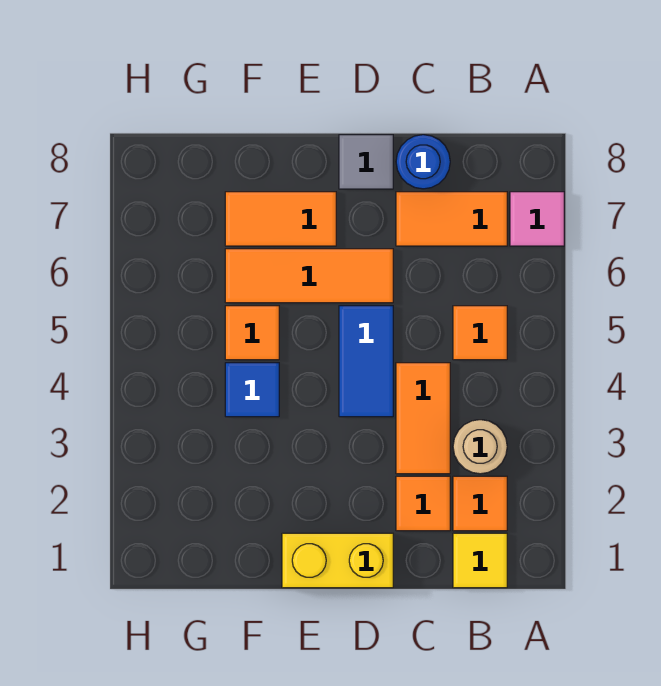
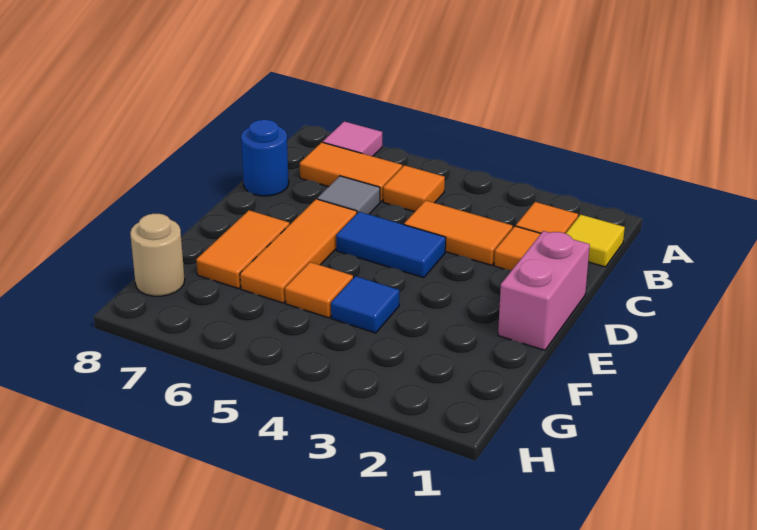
tan 1x1 round brick [453,420,507,474] -> tan 1x1 round brick moved to [130,214,185,296]
orange 1x2 tile [396,192,507,246] -> orange 1x2 tile turned to [300,142,402,202]
yellow 1x2 brick [282,533,393,588] -> pink 1x2 brick [498,231,590,350]
grey 1x1 tile [339,135,393,189] -> grey 1x1 tile moved to [317,176,380,214]

